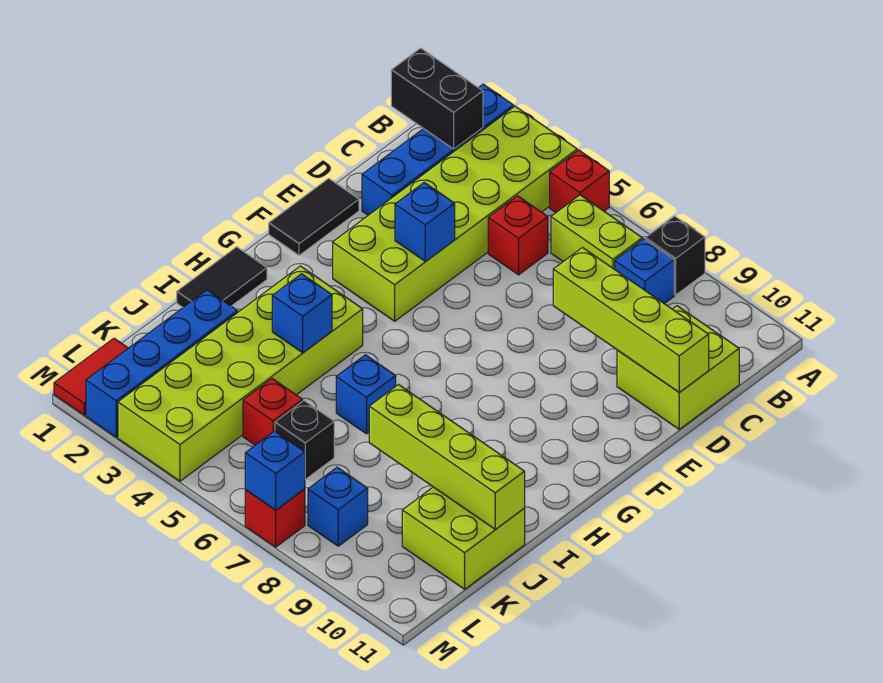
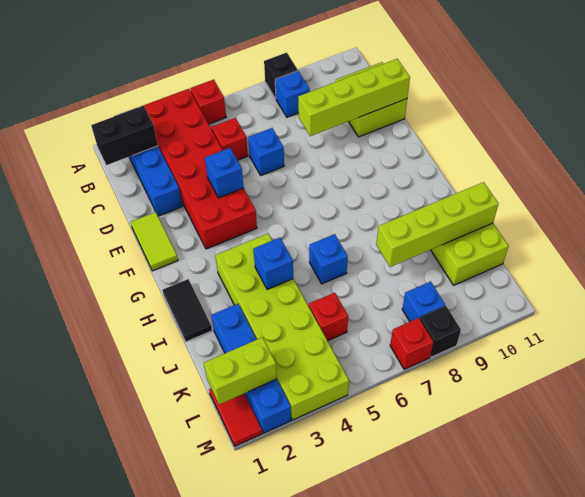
lime 2x6 brick [333,106,577,321] -> red 2x6 brick [140,89,257,249]
lime 1x2 brick [551,195,642,269] -> lime 1x2 brick moved to [204,337,277,404]
black 1x2 tile [269,178,359,255] -> lime 1x2 tile [131,212,178,271]
black 1x1 brick [275,401,334,479] -> black 1x1 brick moved to [420,306,461,357]
blue 1x1 brick [245,431,305,510] -> blue 1x1 brick moved to [248,128,284,176]

